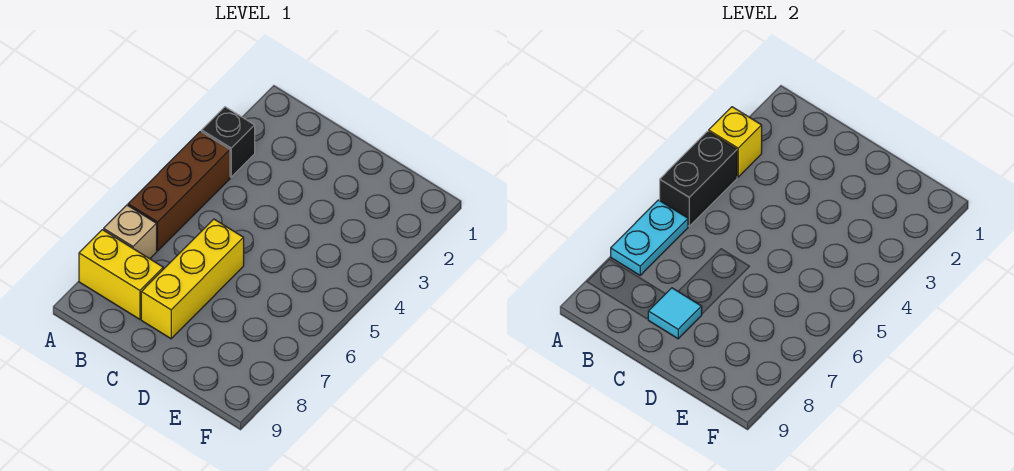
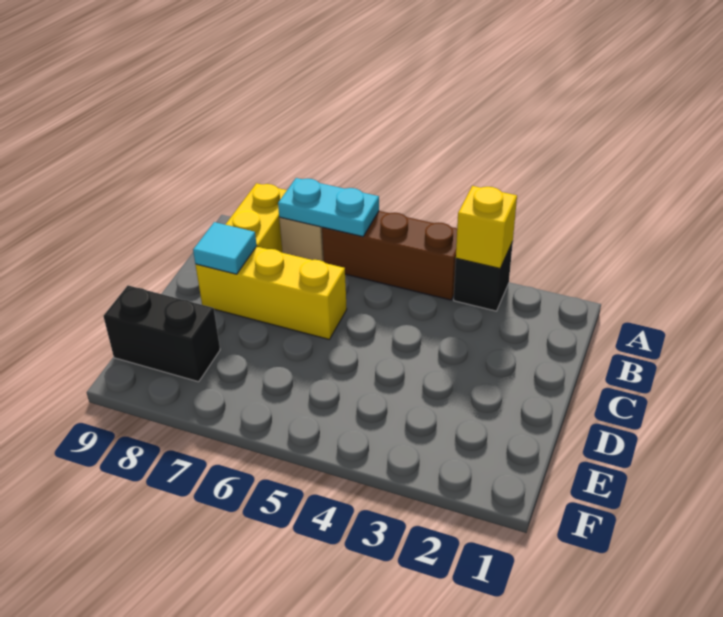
black 1x2 brick [660,131,737,226] -> black 1x2 brick moved to [103,286,220,382]

